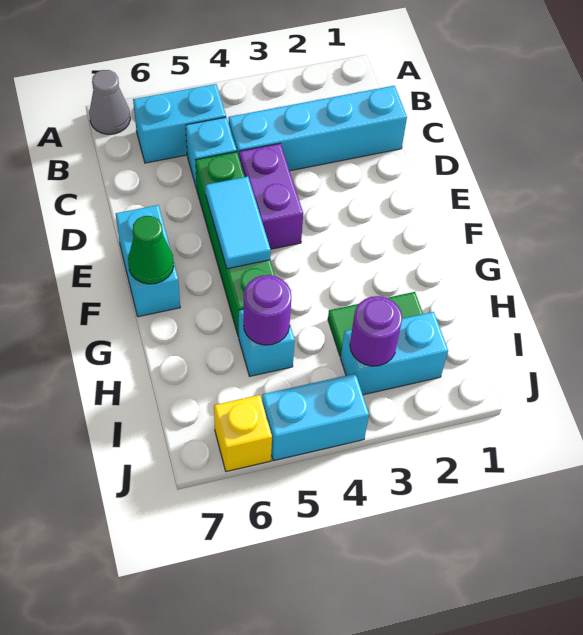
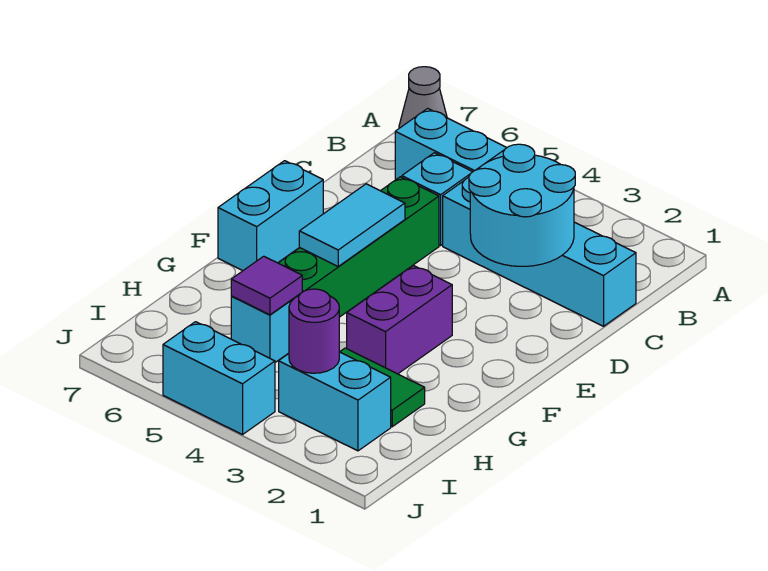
none -> cyan 2x2 round brick [469,144,575,266]
purple 1x2 brick [239,143,303,249] -> purple 1x2 brick moved to [347,266,452,374]
green 1x1 cone [128,216,174,284] -> none
purple 1x1 round brick [244,275,291,345] -> purple 1x1 tile [231,256,302,315]
yellow 1x1 brick [214,395,272,472] -> none

